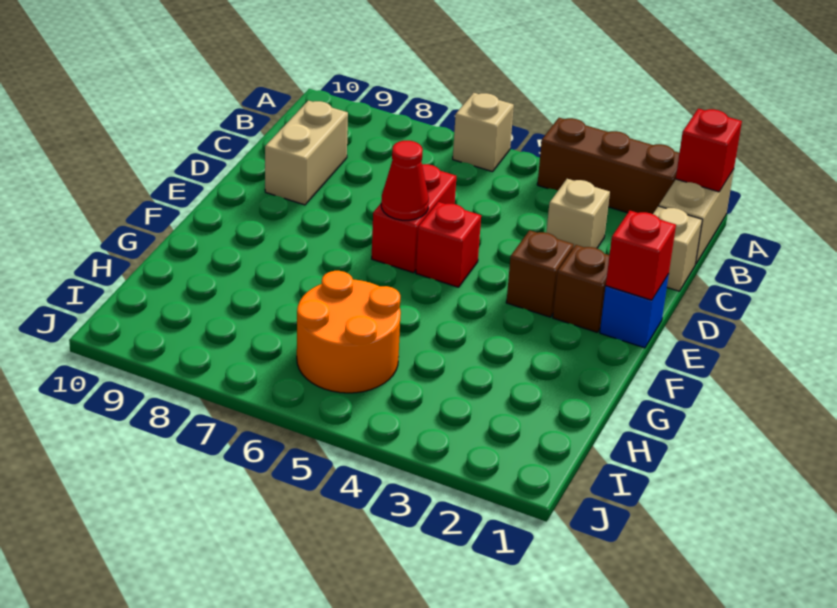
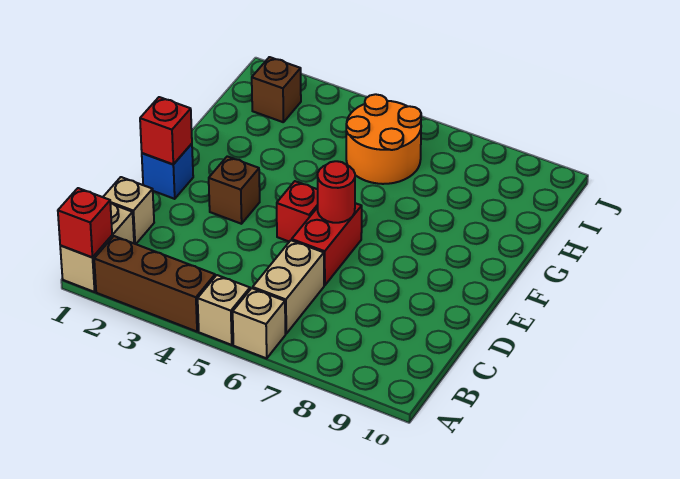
tan 1x1 brick [546,179,610,248] -> tan 1x1 brick moved to [198,275,250,345]
tan 1x2 brick [265,101,348,205] -> tan 1x2 brick moved to [253,240,324,334]
brown 1x1 brick [553,245,609,332] -> brown 1x1 brick moved to [252,57,301,122]
red 1x1 cone [381,141,429,220] -> red 1x1 round brick [318,161,355,223]

